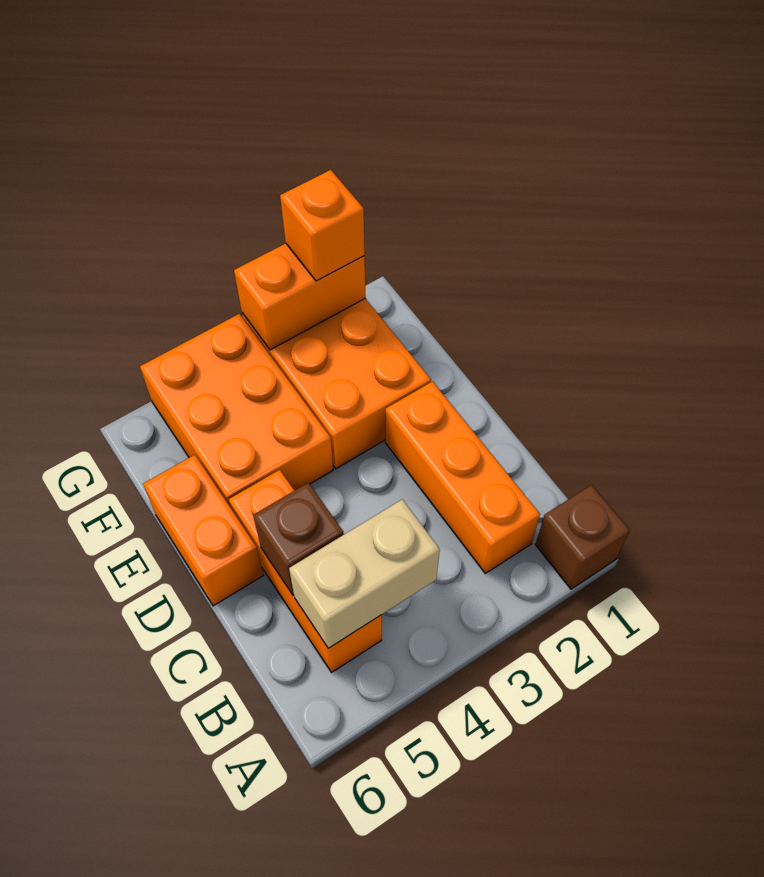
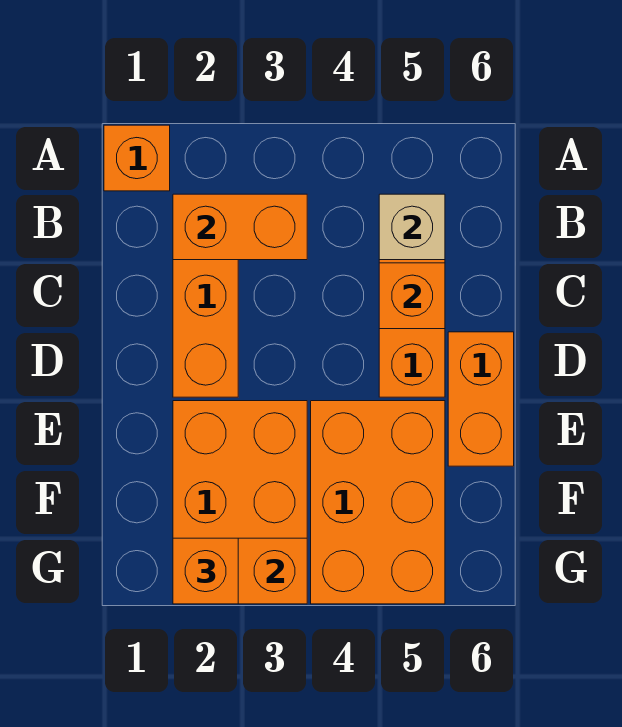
brown 1x1 brick [536,485,630,589] -> orange 1x1 brick [104,125,170,191]
none -> orange 1x2 brick [173,194,307,260]
tan 1x2 brick [289,499,440,648] -> tan 1x1 brick [379,194,445,260]
brown 1x1 brick [253,483,344,595] -> orange 1x1 brick [379,263,445,329]

